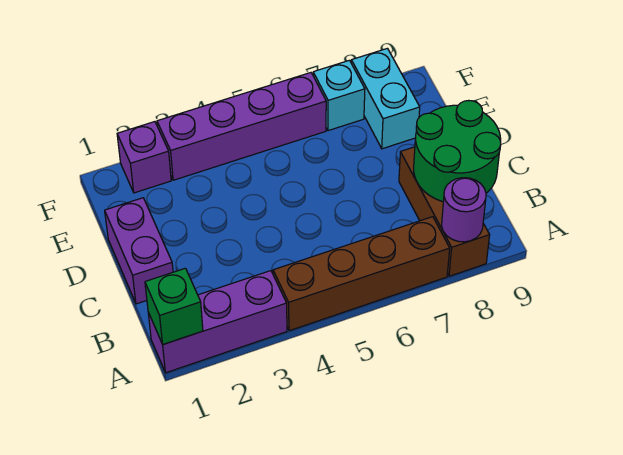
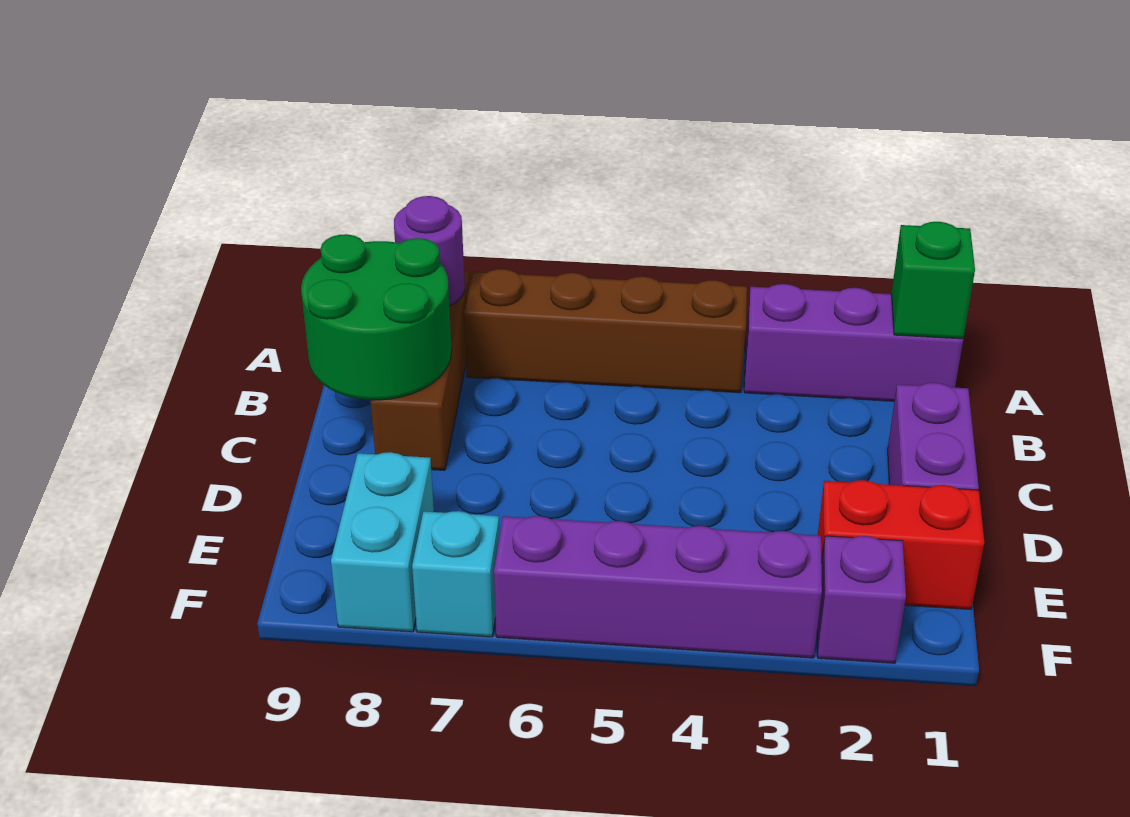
none -> red 1x2 brick [818,480,984,609]

